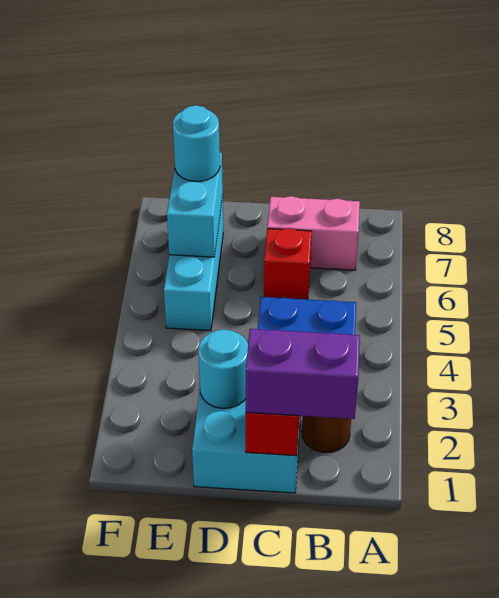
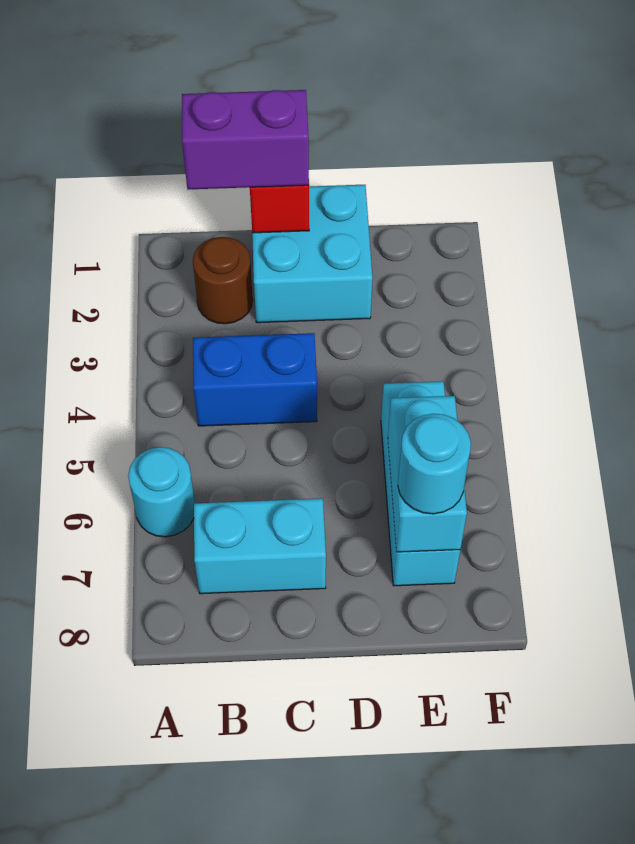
pink 1x2 brick [267,196,360,270] -> cyan 1x2 brick [194,498,326,594]
red 1x1 brick [264,228,312,300] -> none
cyan 1x1 round brick [198,329,248,408] -> cyan 1x1 round brick moved to [128,447,195,537]

